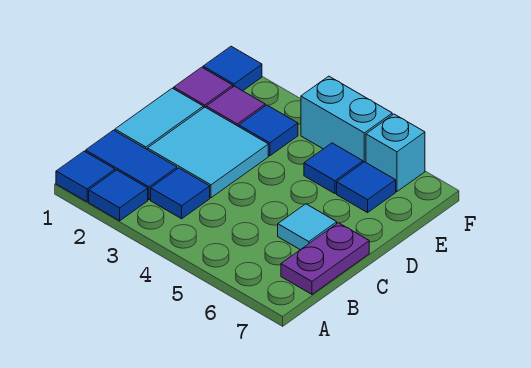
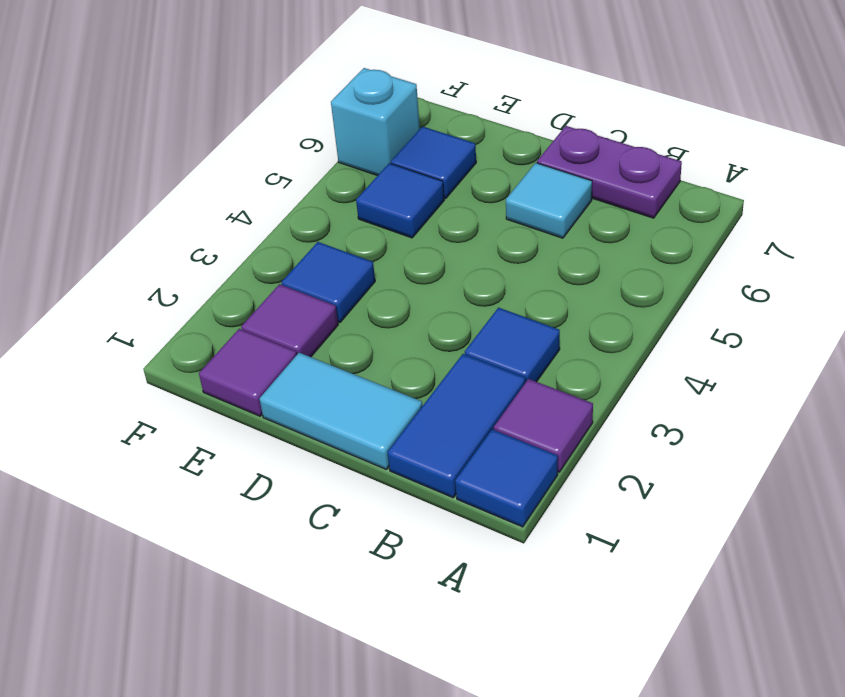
blue 1x1 tile [89,170,148,221] -> purple 1x1 tile [494,379,593,472]
cyan 2x2 tile [148,107,268,198] -> none
blue 1x1 tile [203,46,262,91] -> none
cyan 1x2 brick [301,76,392,163] -> none

